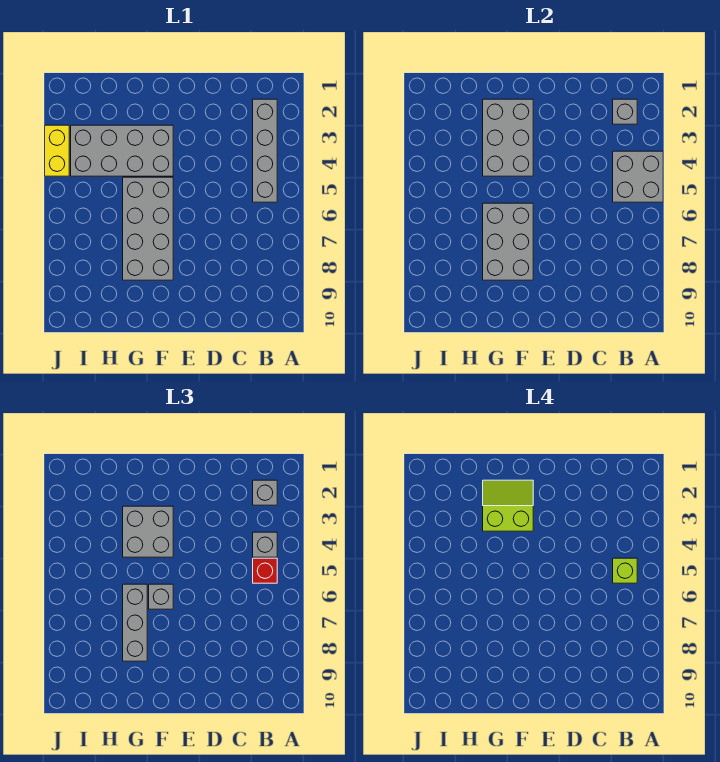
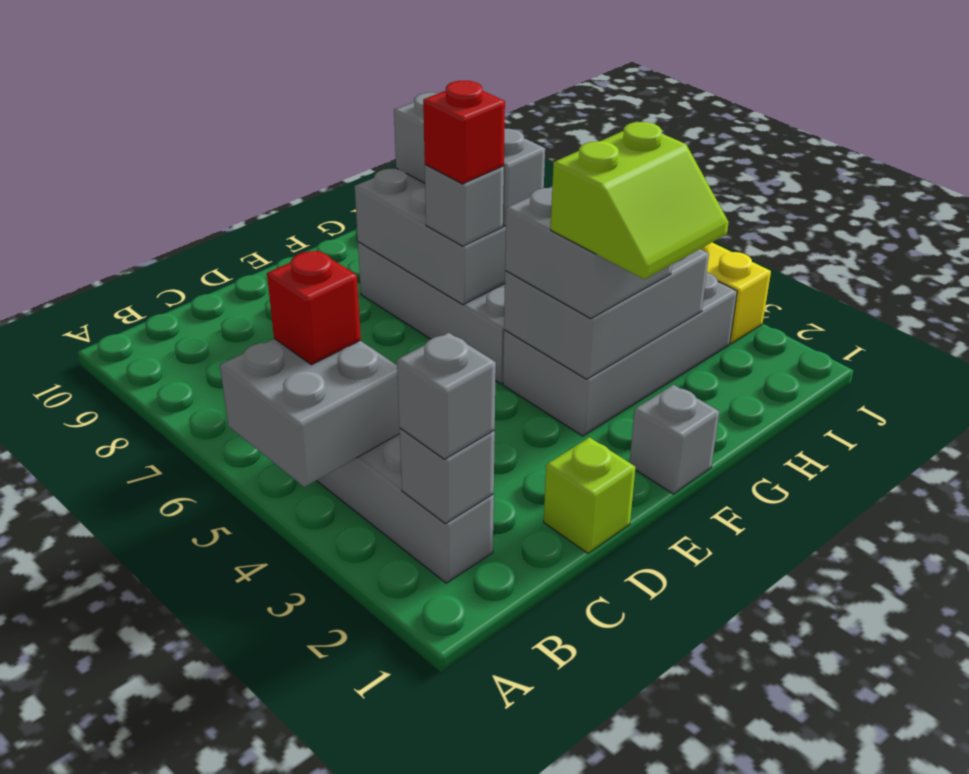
grey 1x1 brick [253,532,277,557] -> grey 1x1 brick moved to [629,385,719,494]
lime 1x1 brick [613,558,637,583] -> lime 1x1 brick moved to [544,437,636,553]
grey 2x3 brick [483,99,533,176] -> grey 2x3 brick turned to [504,249,709,379]
none -> red 1x1 brick [423,81,505,184]

